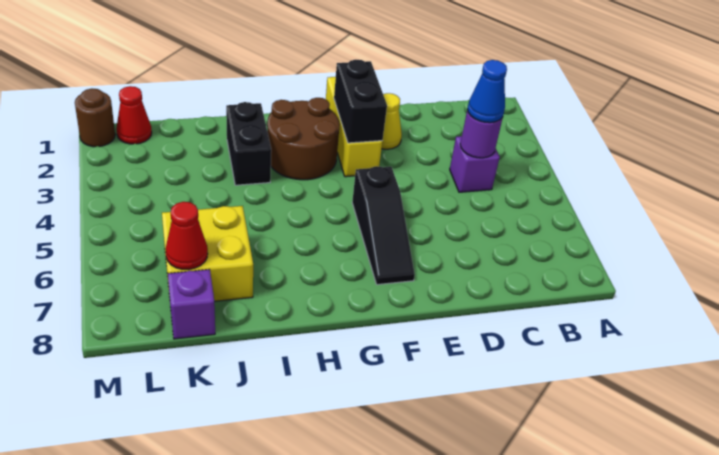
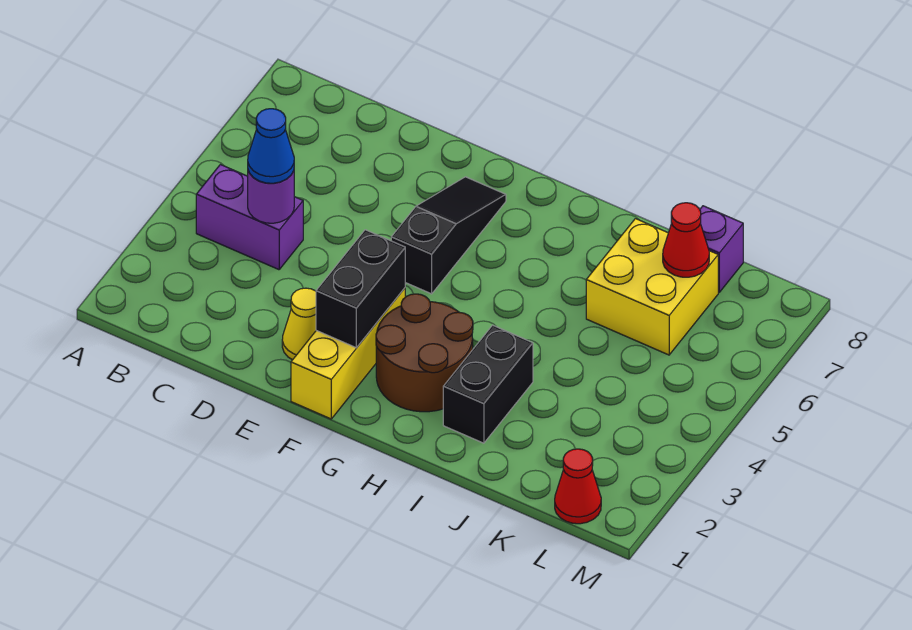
purple 1x1 brick [450,136,500,192] -> purple 1x2 brick [196,165,303,270]
brown 1x1 round brick [75,89,115,147] -> none

